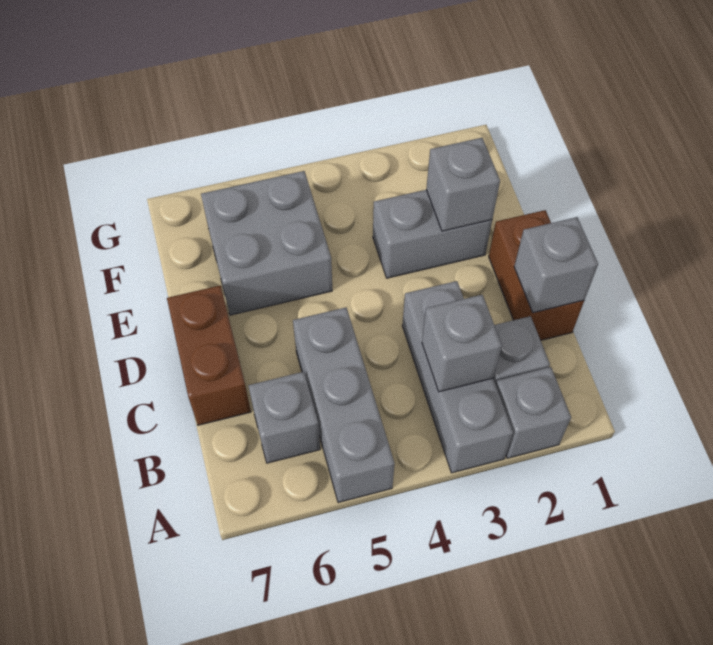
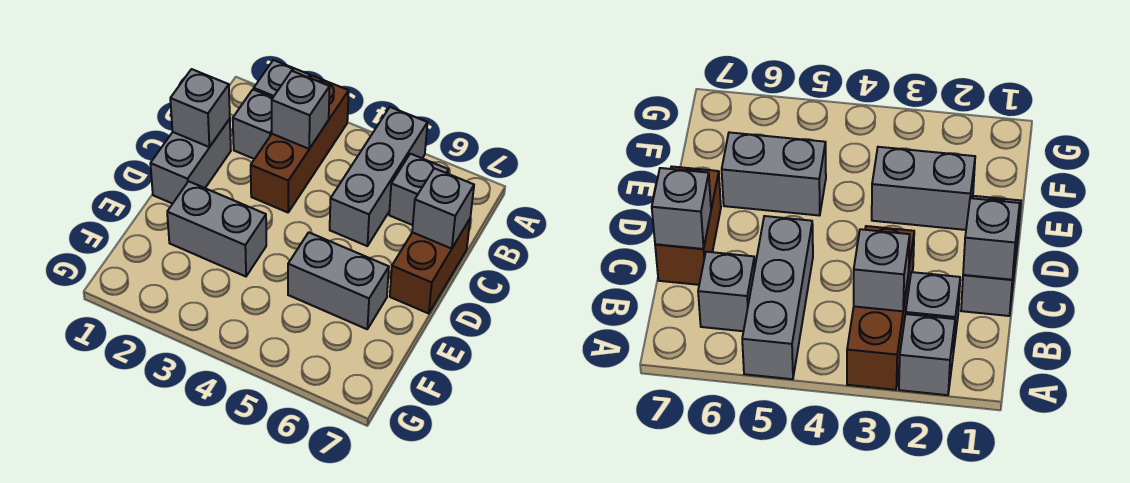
grey 1x3 brick [402,281,513,473] -> brown 1x3 brick [251,76,349,212]
brown 1x2 brick [489,210,584,340] -> grey 1x2 brick [150,119,231,204]
grey 1x1 brick [426,138,500,231] -> grey 1x1 brick moved to [412,168,474,249]
grey 2x2 brick [201,171,332,315] -> grey 1x2 brick [288,232,389,329]

